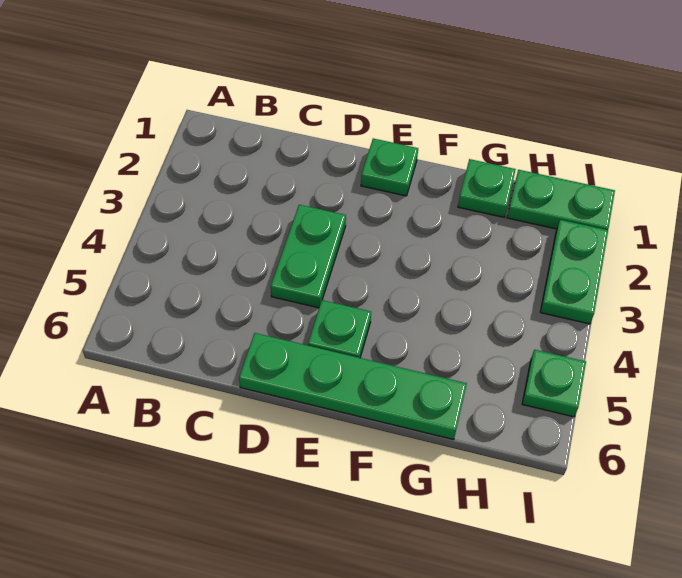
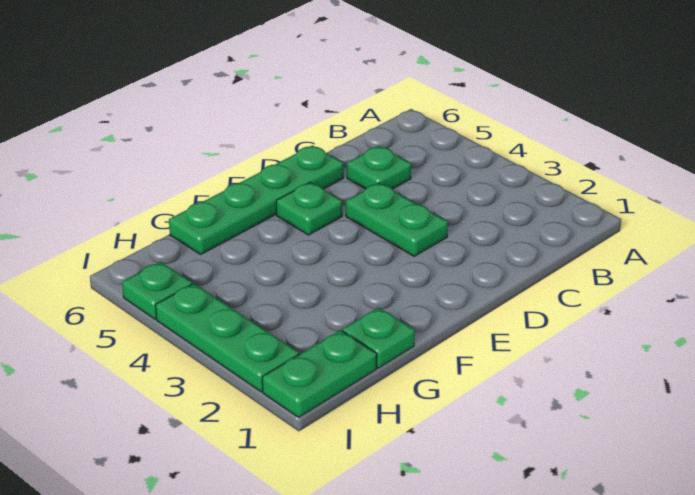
green 1x1 plate [361,138,418,196] -> green 1x1 plate moved to [347,146,411,189]
green 1x2 plate [540,220,608,324] -> green 1x3 plate [156,284,299,392]

